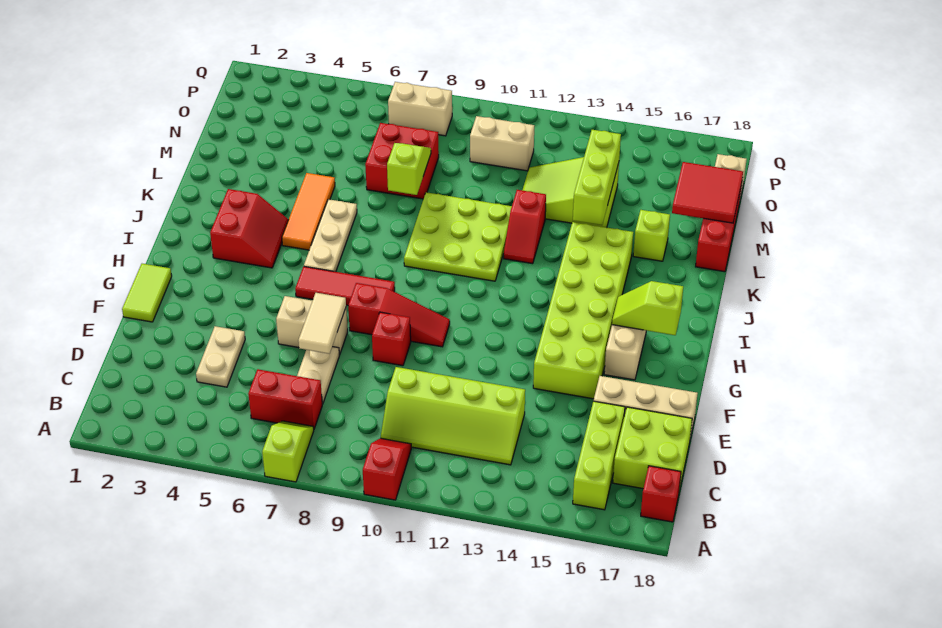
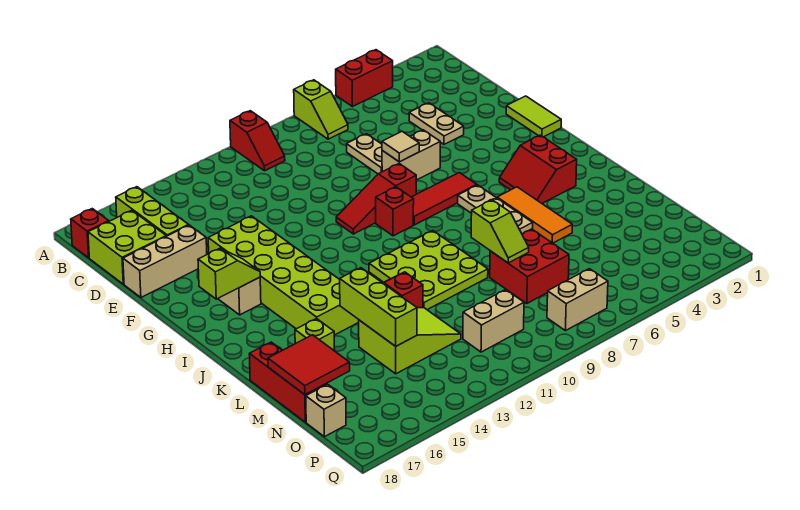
red 1x2 brick [248,369,322,429] -> red 1x2 brick moved to [336,50,393,107]
lime 2x4 slope [381,367,525,465] -> none
tan 1x2 tile [298,293,346,354] -> tan 1x1 tile [382,131,419,162]
red 1x1 brick [372,312,411,366] -> red 1x1 brick moved to [376,187,414,236]

